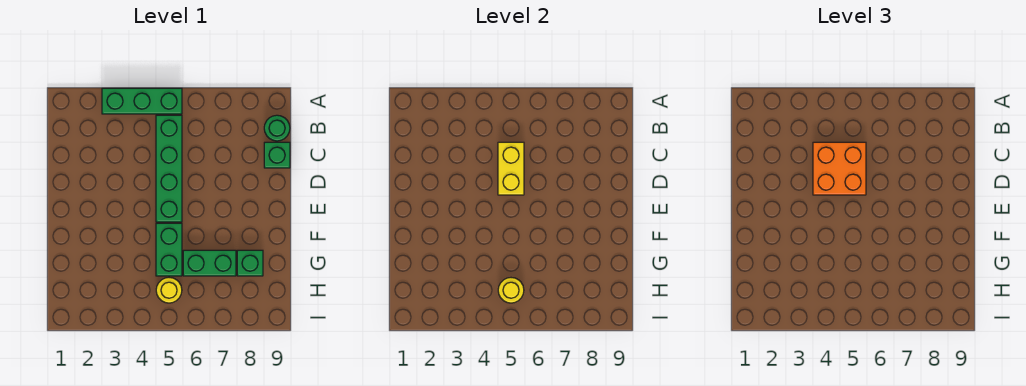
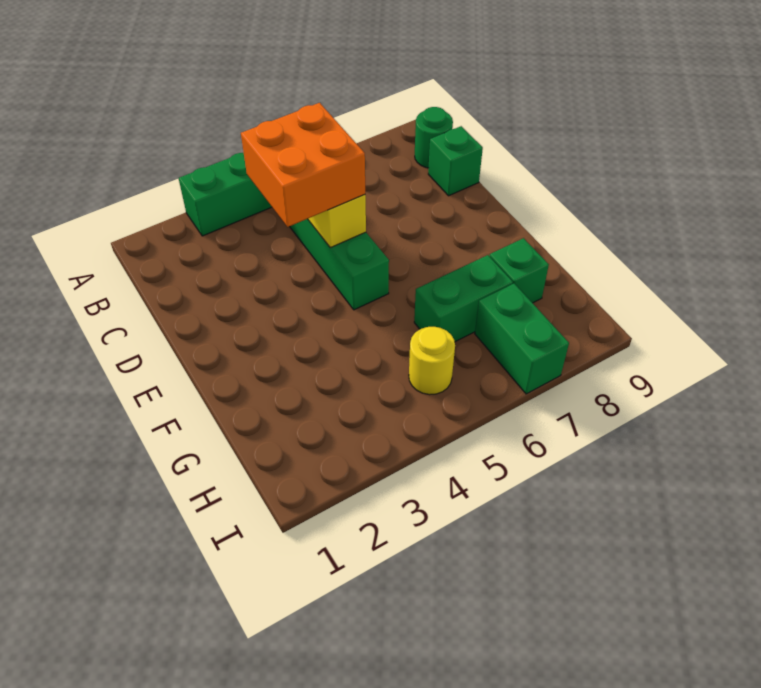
green 1x2 brick [156,223,182,276] -> green 1x2 brick moved to [475,284,569,394]
yellow 1x1 round brick [498,278,524,303] -> none

